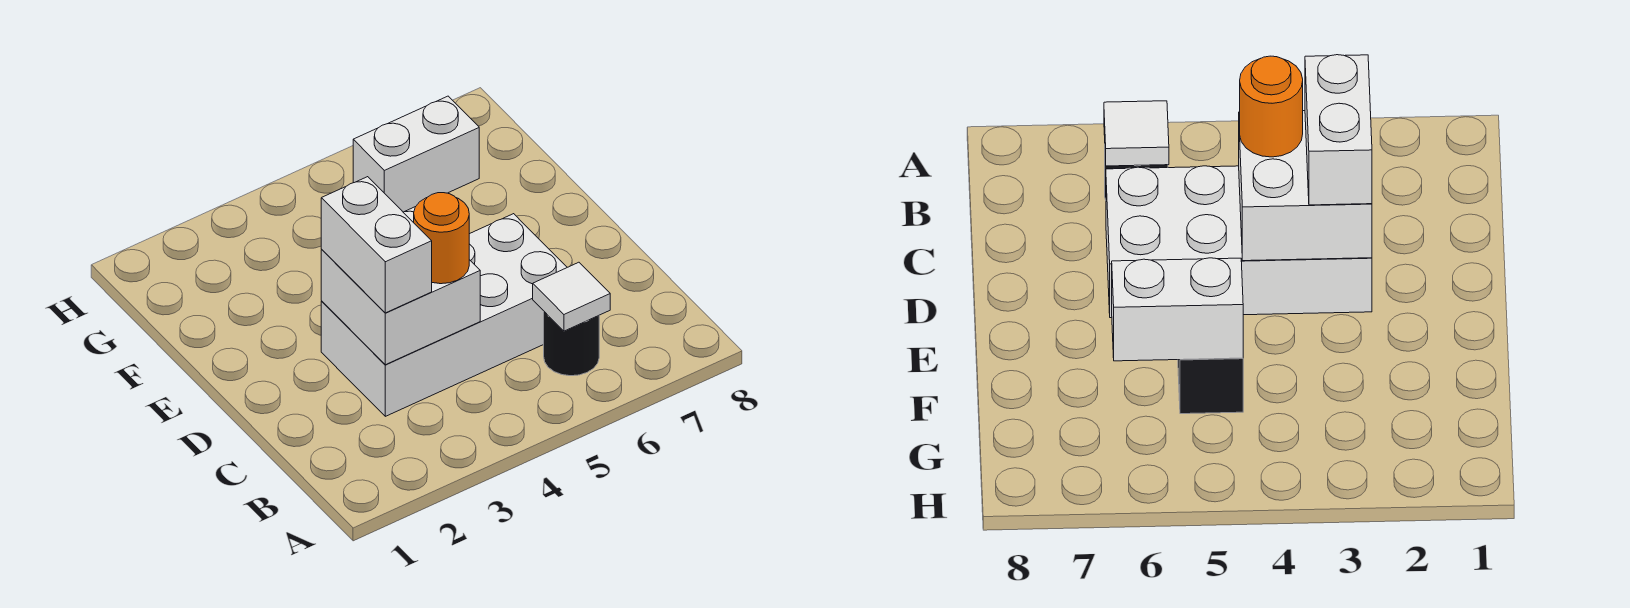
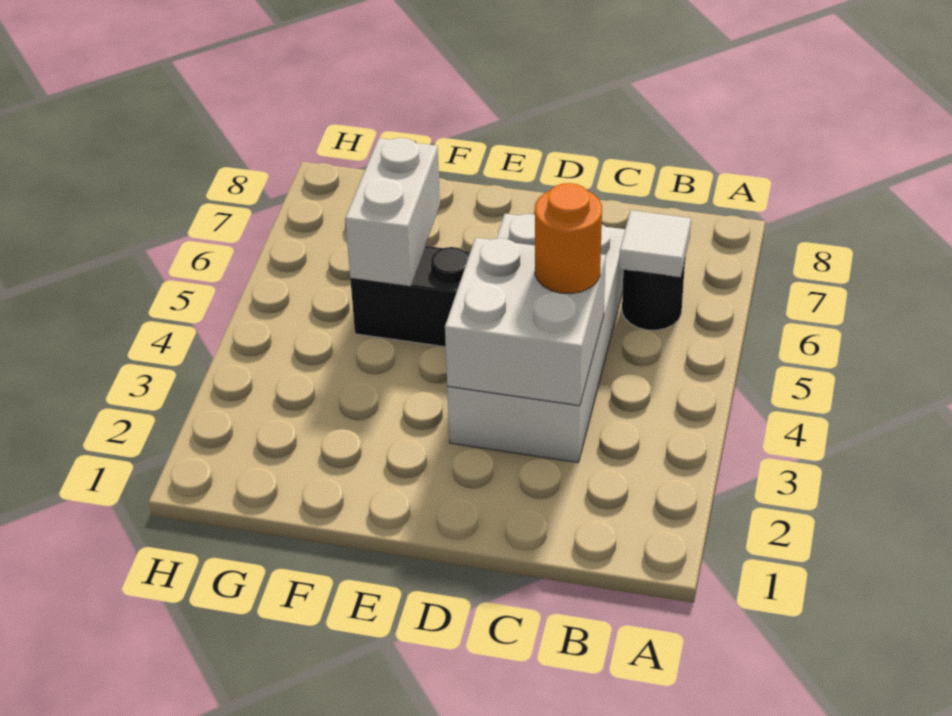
white 1x2 brick [321,177,432,313] -> none

